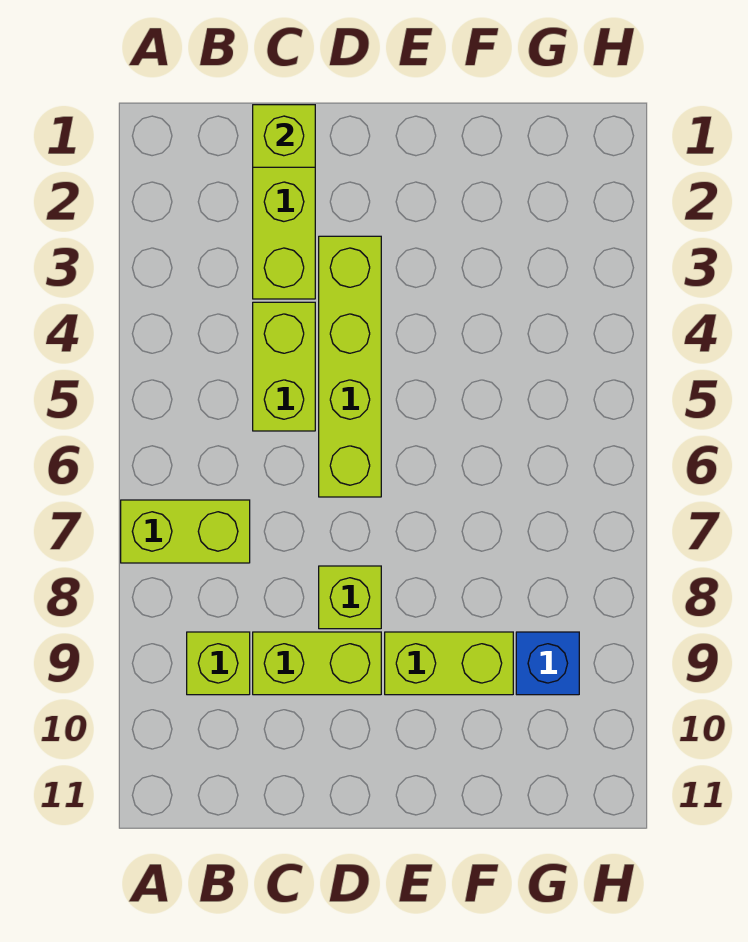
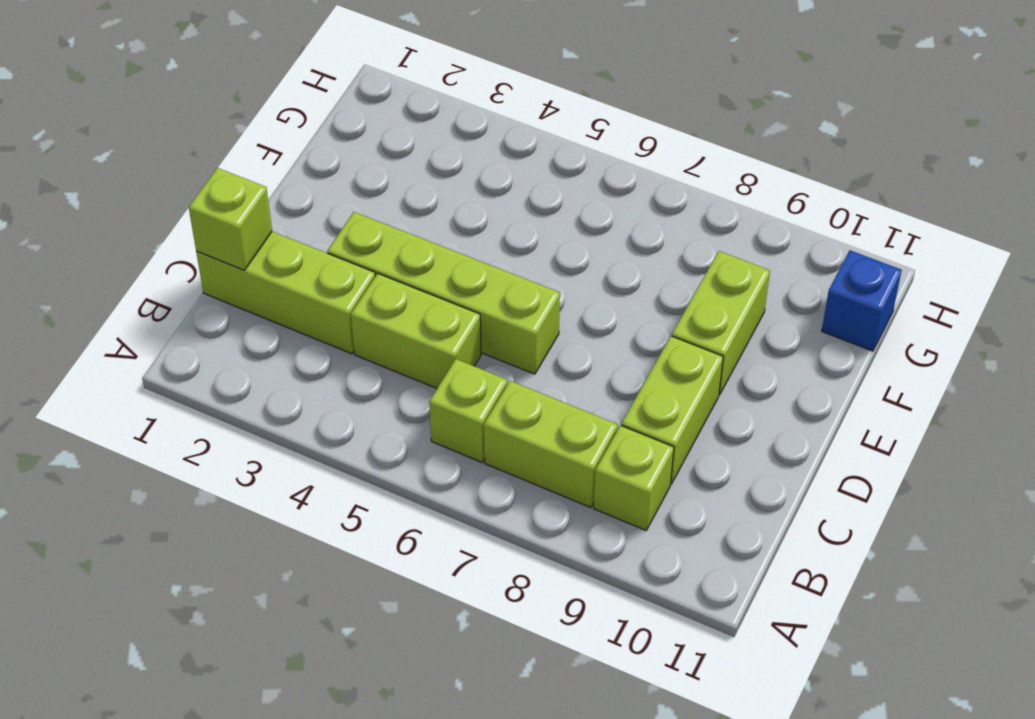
lime 1x2 brick [121,500,250,563] -> lime 1x2 brick turned to [484,381,618,508]
lime 1x1 brick [319,566,381,629] -> lime 1x1 brick moved to [429,359,507,462]
blue 1x1 brick [516,632,579,695] -> blue 1x1 brick moved to [822,250,902,351]

